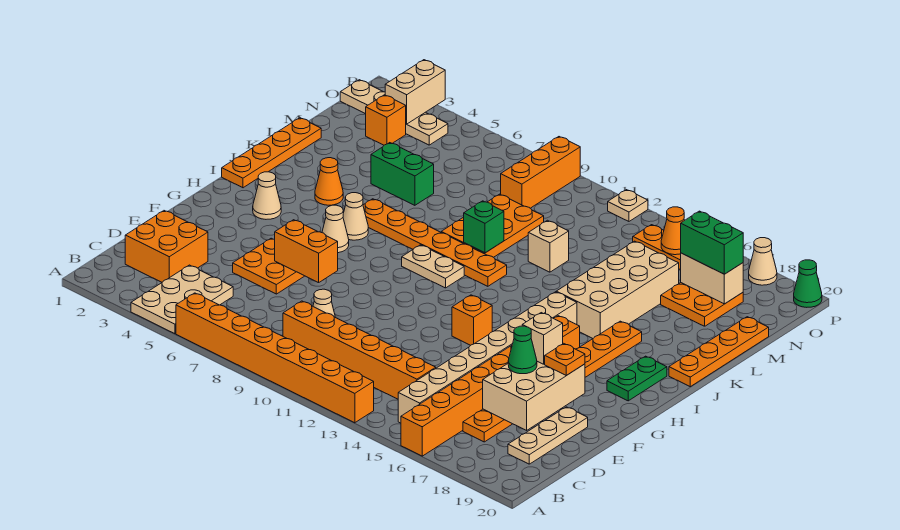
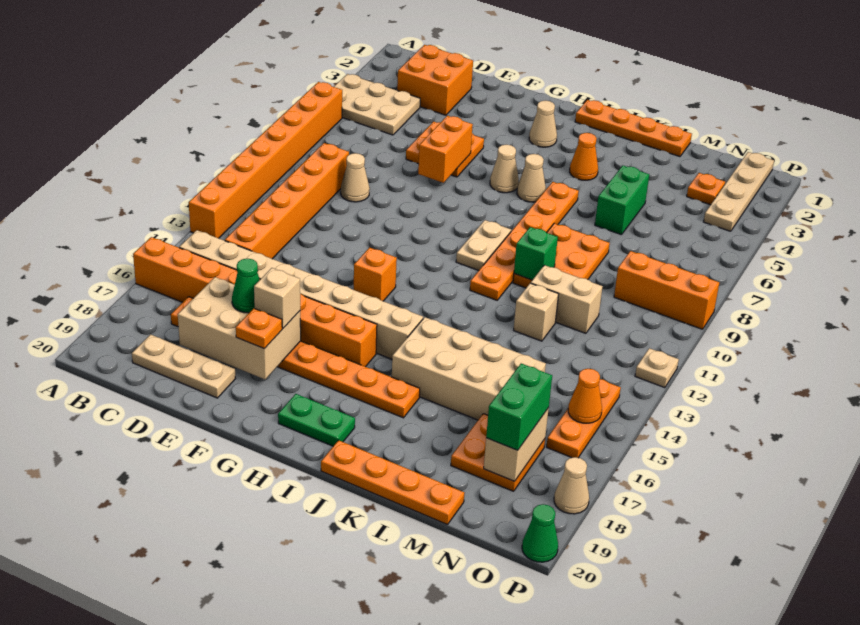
orange 2x3 plate [441,194,544,257] -> orange 2x3 plate turned to [513,223,610,288]
orange 1x1 brick [366,95,406,145] -> orange 1x1 plate [687,173,725,205]
tan 1x2 brick [385,60,445,124] -> tan 1x2 brick moved to [531,265,603,333]

